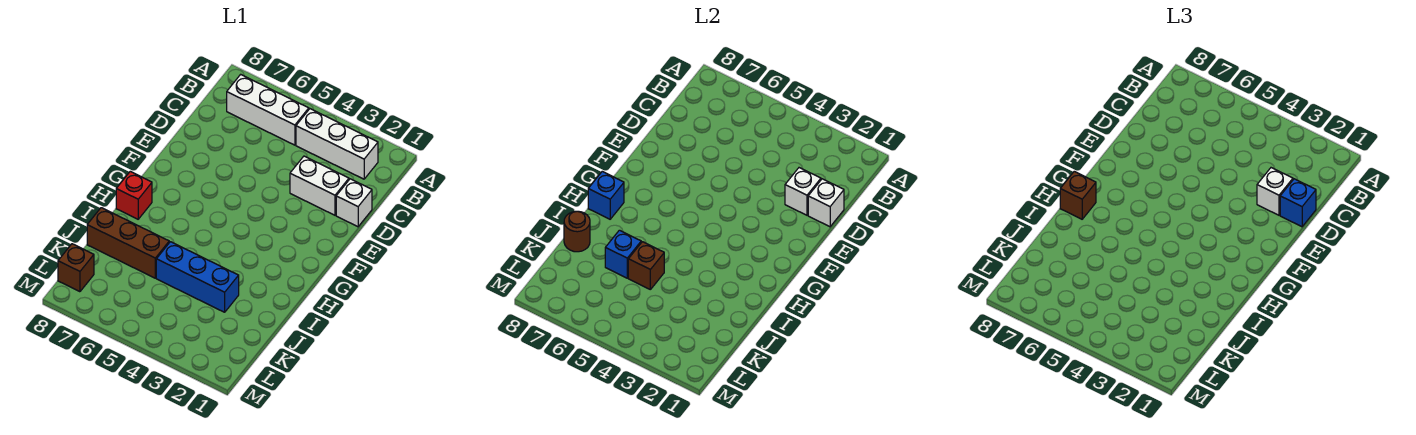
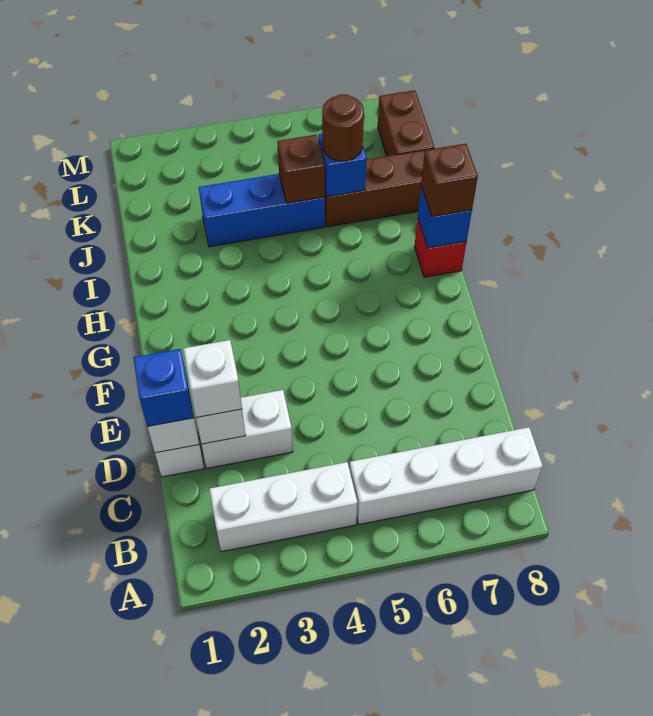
white 1x3 brick [227,74,309,145] -> white 1x4 brick [349,427,543,524]
brown 1x1 round brick [564,211,590,252] -> brown 1x1 round brick moved to [322,94,364,161]
brown 1x1 brick [58,244,94,292] -> brown 1x2 brick [378,90,434,156]

